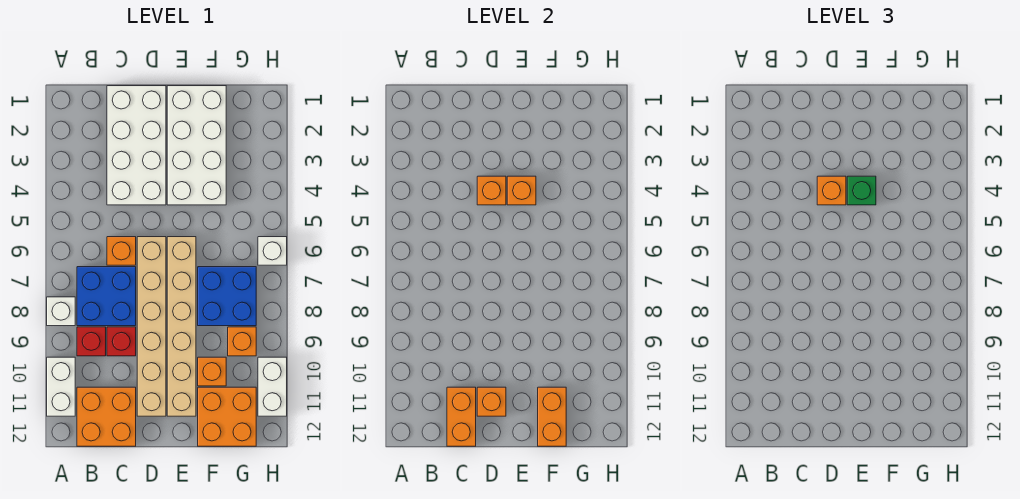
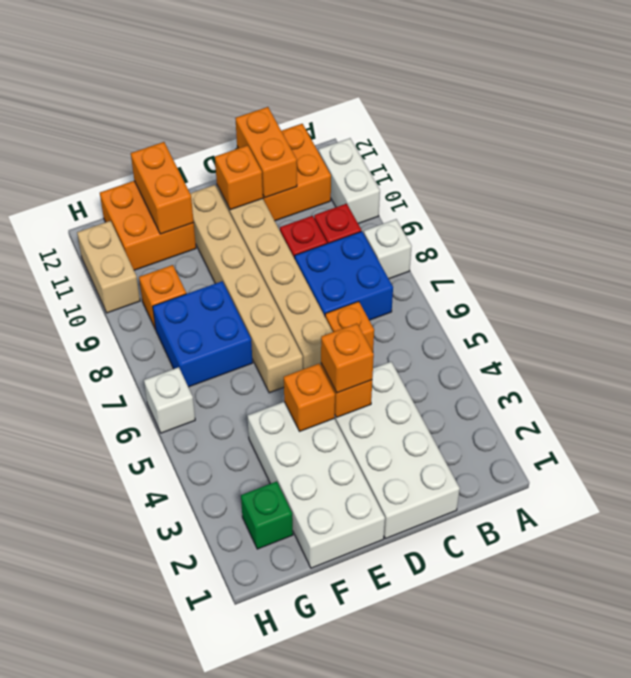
green 1x1 brick [847,176,876,205] -> green 1x1 brick moved to [241,481,293,549]
orange 1x1 brick [198,357,226,386] -> none
white 1x2 brick [258,357,287,416] -> tan 1x2 brick [77,221,140,313]

